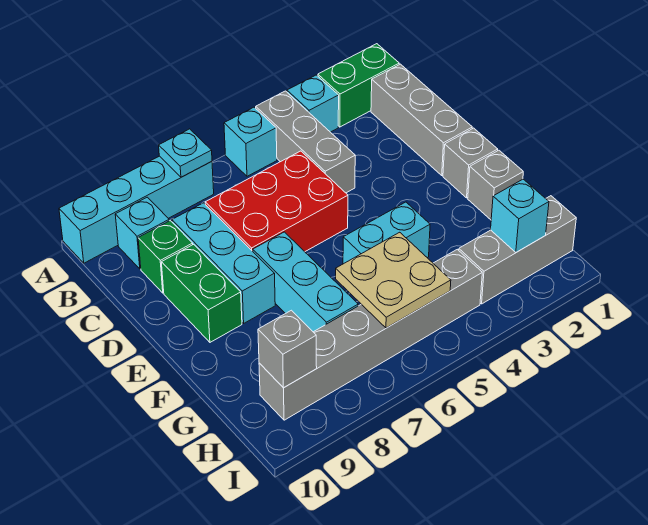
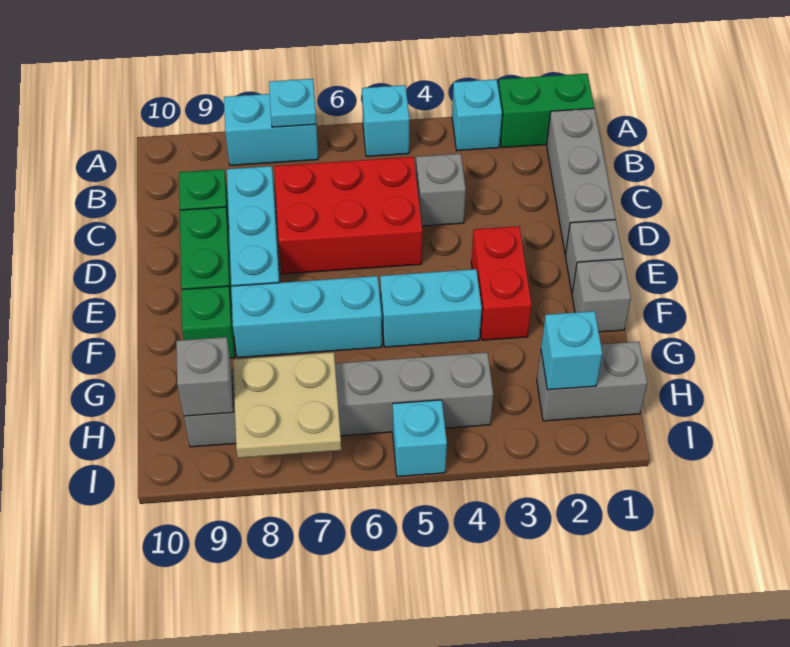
grey 1x3 brick [256,91,355,193] -> grey 1x1 brick [416,154,466,226]
cyan 1x4 brick [59,156,214,263] -> cyan 1x2 brick [224,94,318,165]
cyan 1x1 brick [115,197,169,269] -> cyan 1x1 brick moved to [393,400,447,476]
none -> red 1x2 brick [471,226,532,340]
cyan 1x3 brick [253,232,358,332] -> cyan 1x3 brick turned to [231,276,382,358]
none -> green 1x1 brick [181,286,235,358]
tan 2x2 plate [336,232,451,328] -> tan 2x2 plate moved to [233,352,341,458]
grey 1x3 brick [459,196,576,304] -> grey 1x2 brick [537,342,647,421]

